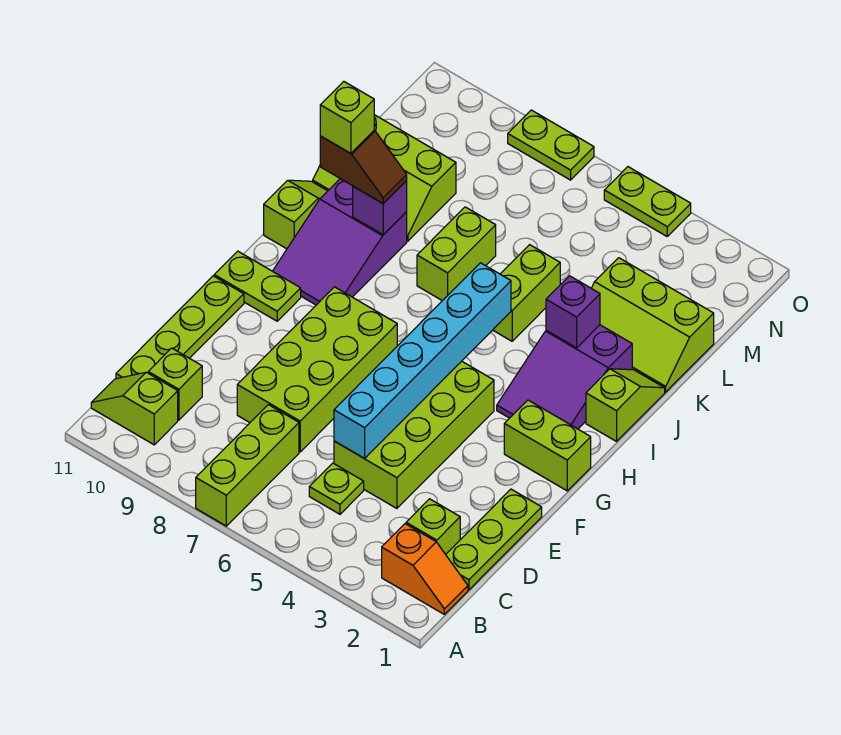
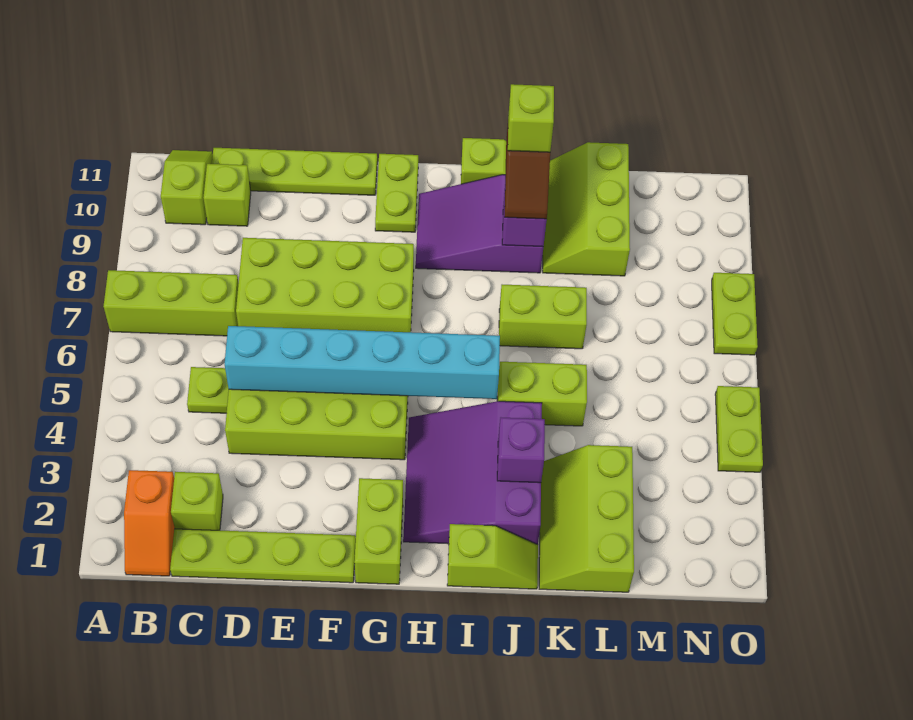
lime 1x3 plate [446,489,542,590] -> lime 1x4 plate [170,529,356,583]
purple 2x3 slope [497,325,632,429] -> purple 3x3 slope [403,401,542,544]

